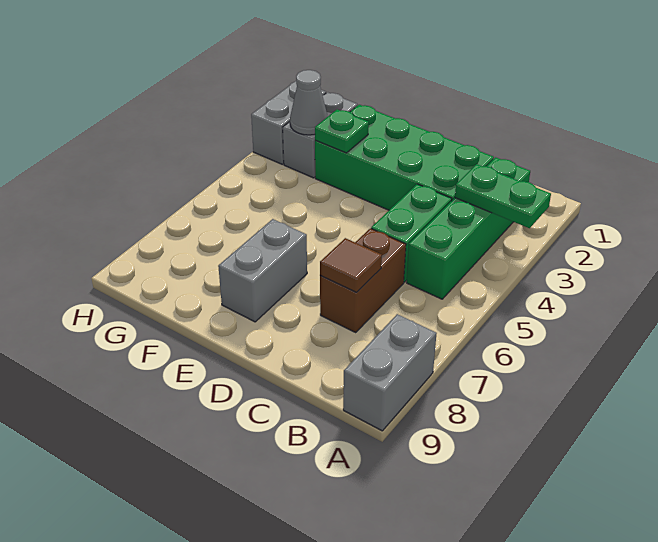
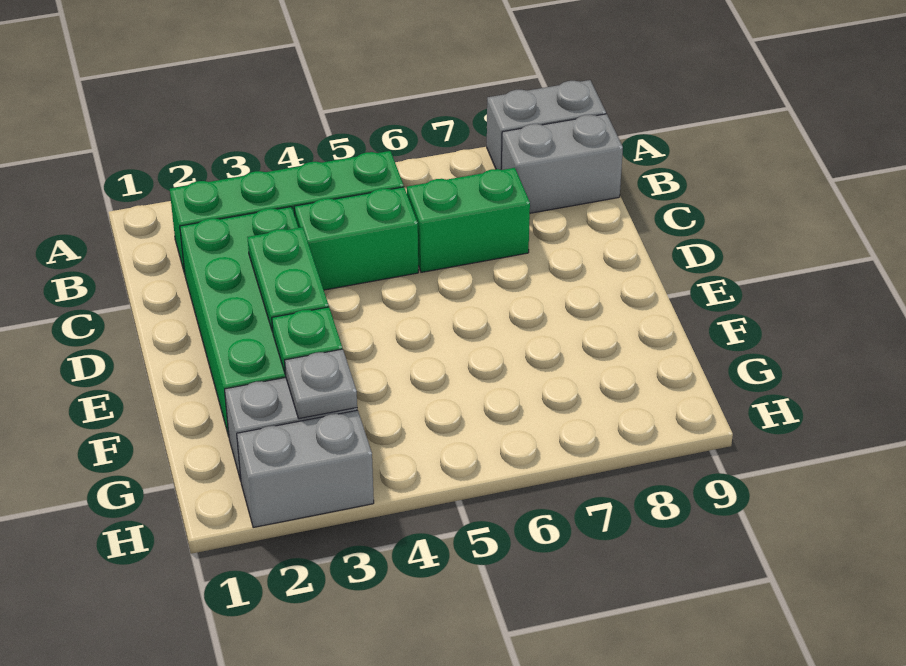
green 1x2 plate [455,164,551,228] -> green 1x2 plate moved to [248,227,329,332]
brown 1x2 brick [320,228,406,332] -> green 1x2 brick [407,168,530,272]
brown 1x1 tile [320,238,382,292] -> none
grey 1x2 brick [218,219,307,322] -> grey 1x2 brick moved to [501,114,623,213]
grey 1x1 cone [290,70,328,135] -> grey 1x1 plate [285,349,357,419]

